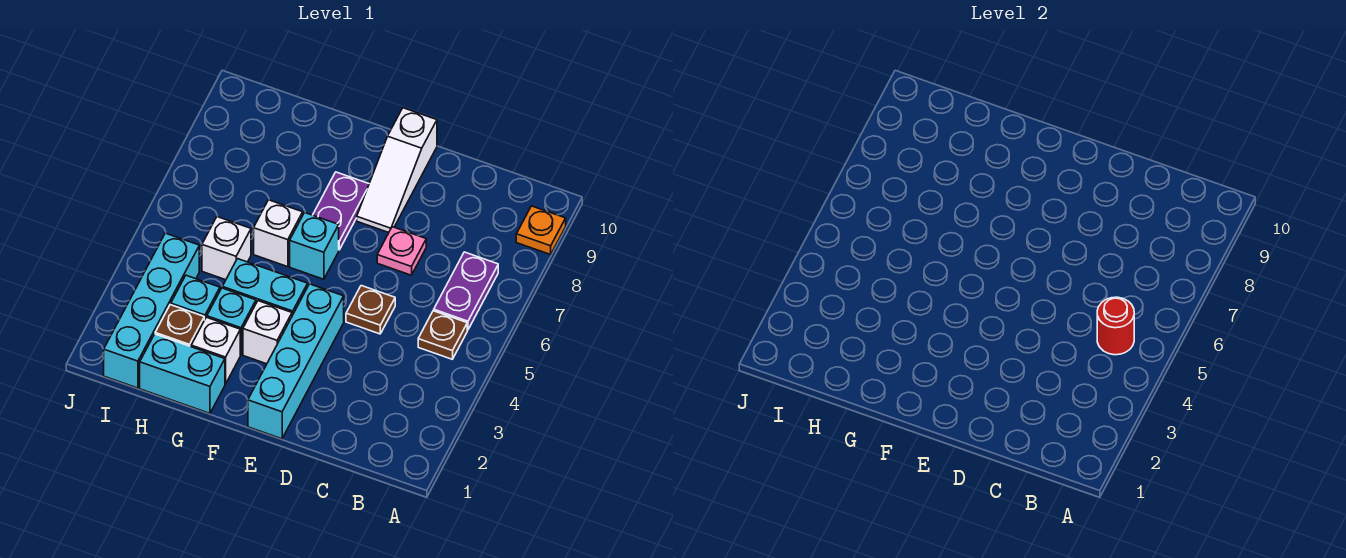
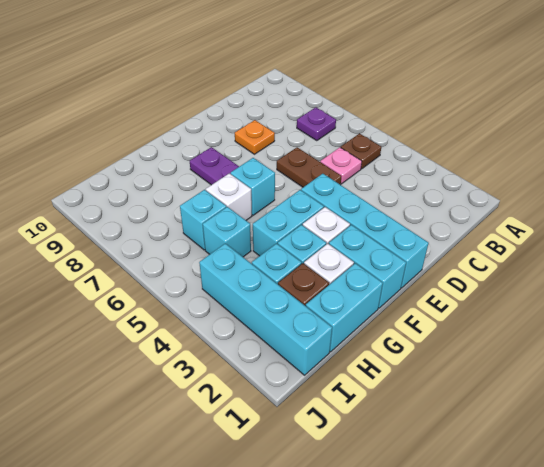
orange 1x1 plate [516,206,566,255] -> orange 1x1 plate moved to [235,120,275,154]
red 1x1 round brick [1097,297,1134,355] -> none
purple 1x2 plate [434,252,498,330] -> purple 1x1 plate [297,107,336,141]
brown 1x1 plate [346,286,395,334] -> brown 1x2 plate [277,147,341,187]
pink 1x1 plate [377,227,426,275] -> pink 1x1 plate moved to [320,147,362,184]
white 1x3 slope [357,108,437,233] -> none
none -> cyan 1x2 brick [329,225,406,308]
white 1x1 brick [202,217,251,280] -> cyan 1x1 brick [203,207,251,257]
none -> cyan 1x1 brick [180,190,226,250]

